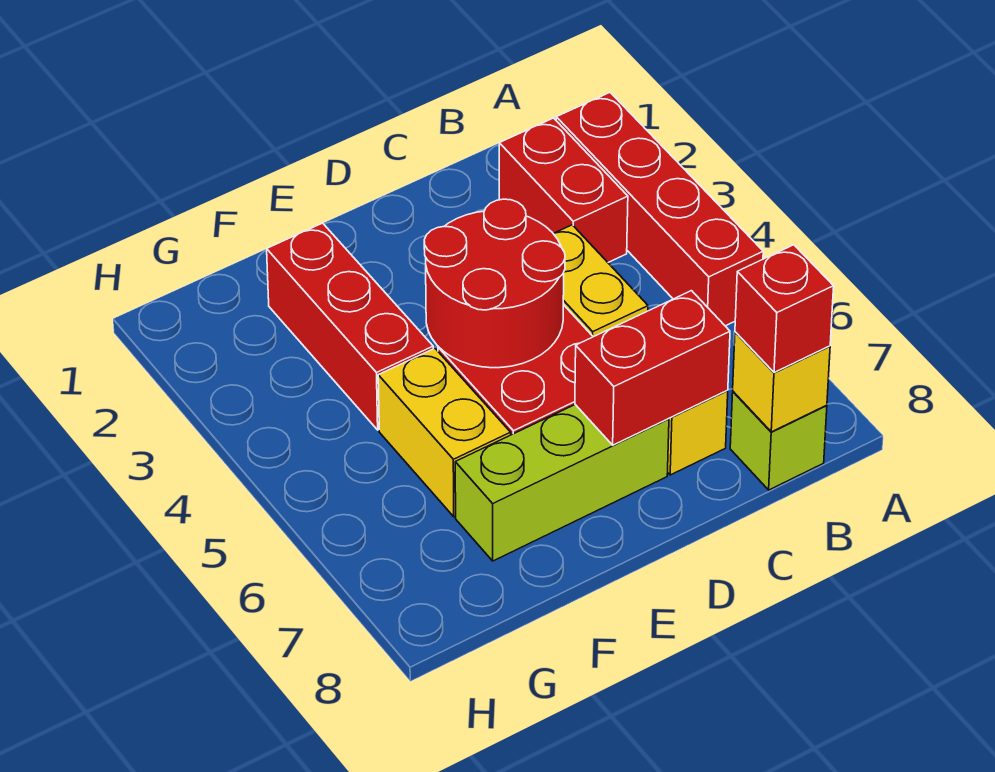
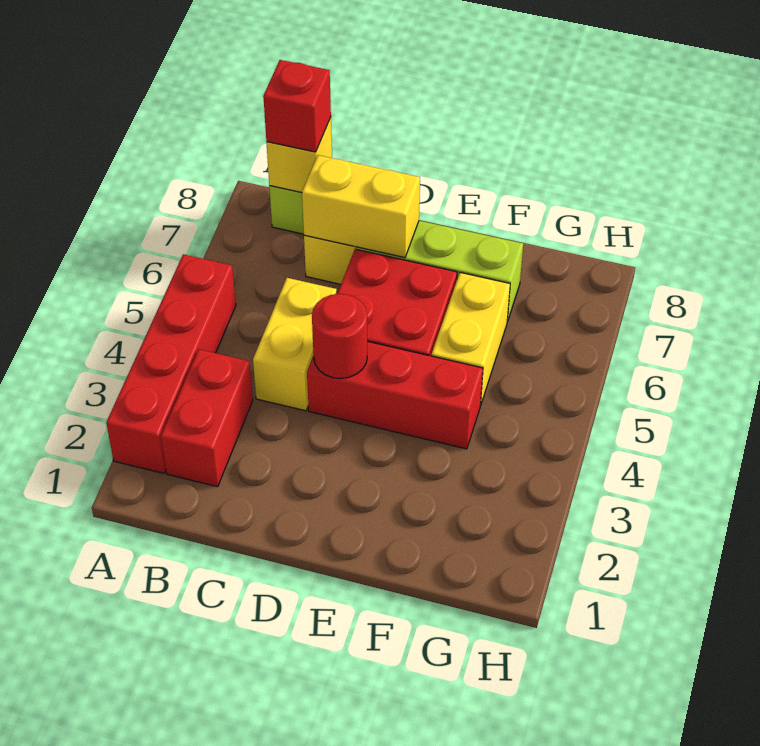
red 1x2 brick [575,291,730,445] -> yellow 1x2 brick [302,155,420,258]
red 2x2 round brick [424,199,565,368] -> red 1x1 round brick [312,294,367,379]
red 1x3 brick [267,223,433,430] -> red 1x3 brick turned to [307,341,483,449]

